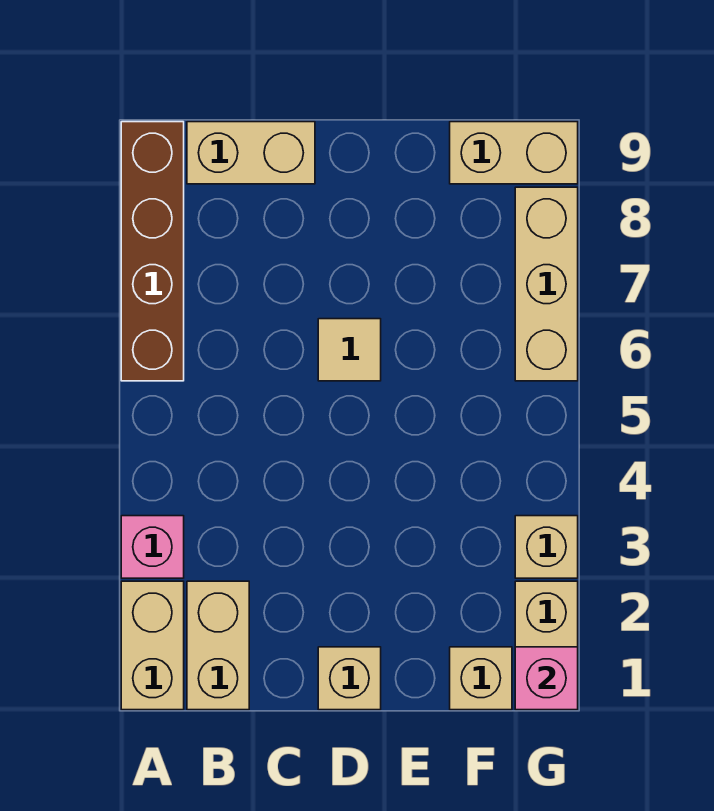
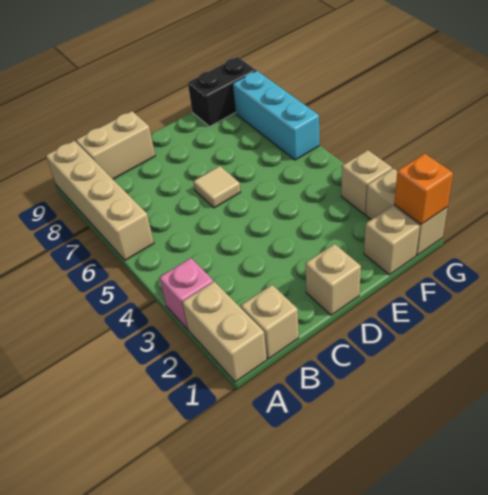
brown 1x4 brick [121,122,184,381] -> tan 1x4 brick [46,141,154,260]
tan 1x2 brick [187,581,249,710] -> tan 1x1 brick [241,285,299,359]
tan 1x2 brick [450,122,578,184] -> black 1x2 brick [188,57,256,126]
pink 1x1 brick [515,647,578,710] -> orange 1x1 brick [394,153,453,224]
tan 1x3 brick [515,187,578,381] -> cyan 1x3 brick [233,71,319,160]

